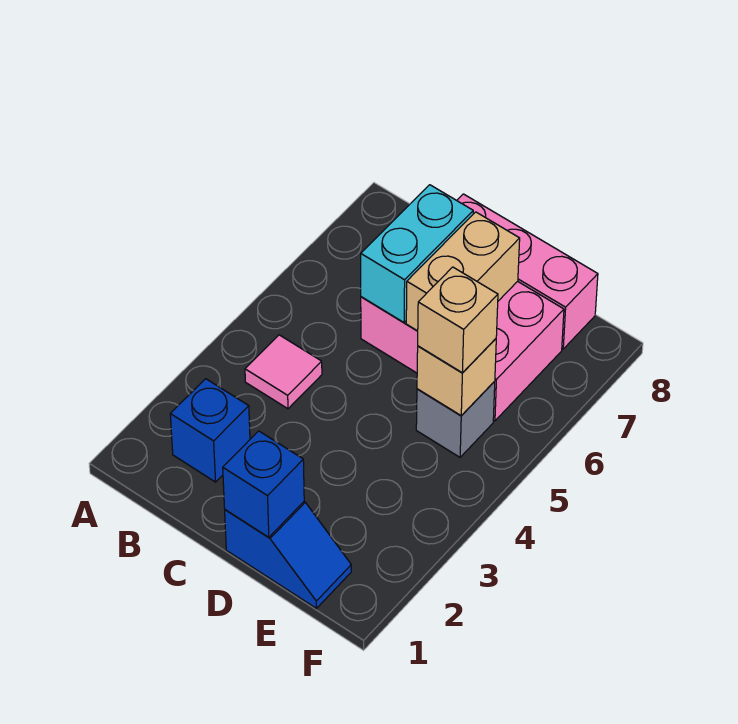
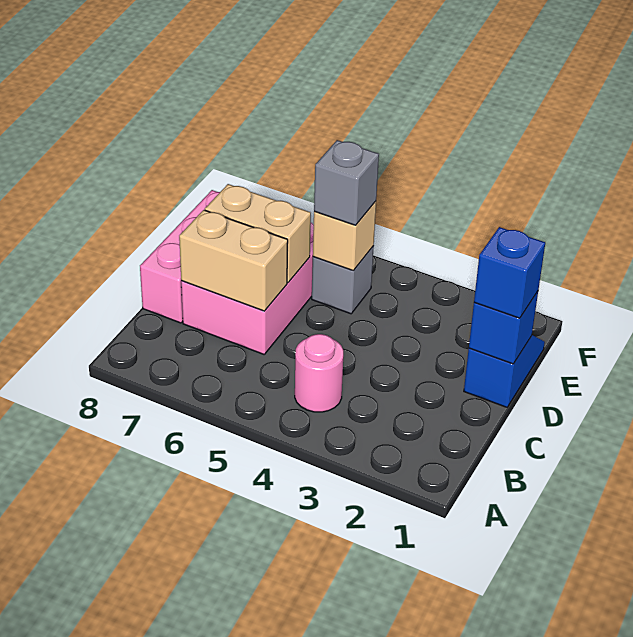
blue 1x1 brick [170,379,250,482] -> blue 1x1 brick moved to [474,227,545,318]
pink 1x1 tile [245,335,322,409] -> pink 1x1 round brick [295,334,343,412]
cyan 1x2 brick [361,185,473,323] -> tan 1x2 brick [179,210,288,311]
tan 1x1 brick [418,267,498,373] -> grey 1x1 brick [314,140,379,225]

